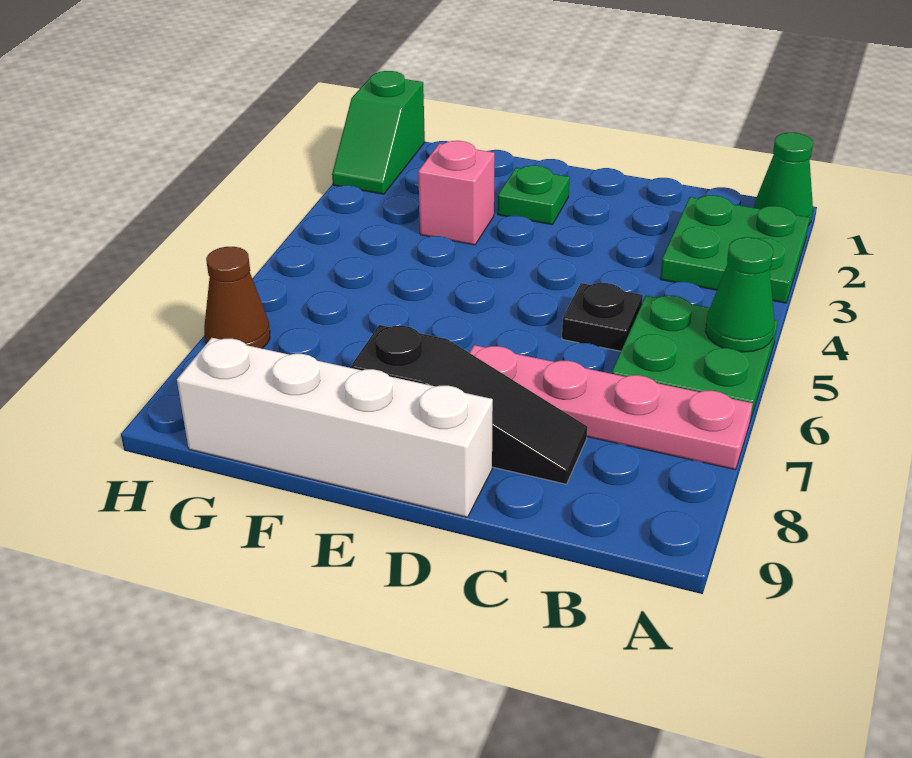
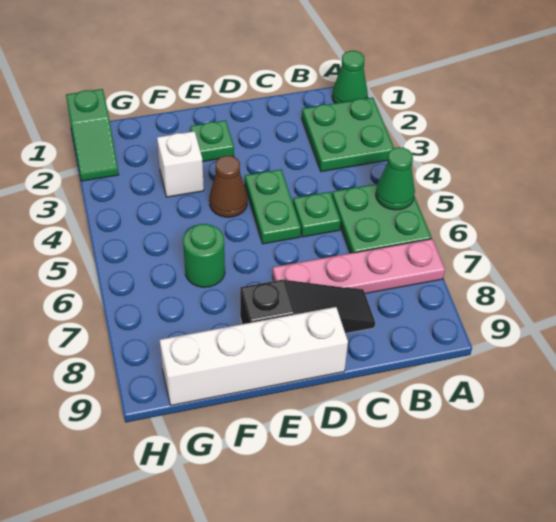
black 1x1 plate [562,283,643,351] -> green 1x1 plate [293,192,341,237]
none -> green 1x2 plate [245,169,301,244]
pink 1x1 brick [418,141,495,245] -> white 1x1 brick [157,131,204,197]
none -> green 1x1 round brick [183,224,225,287]
brown 1x1 cone [204,247,270,348] -> brown 1x1 cone moved to [209,156,247,217]

